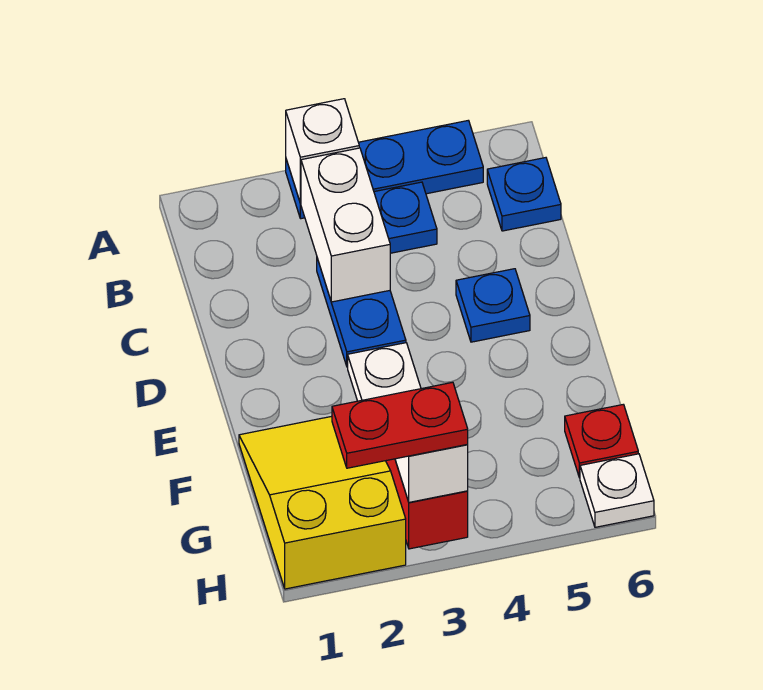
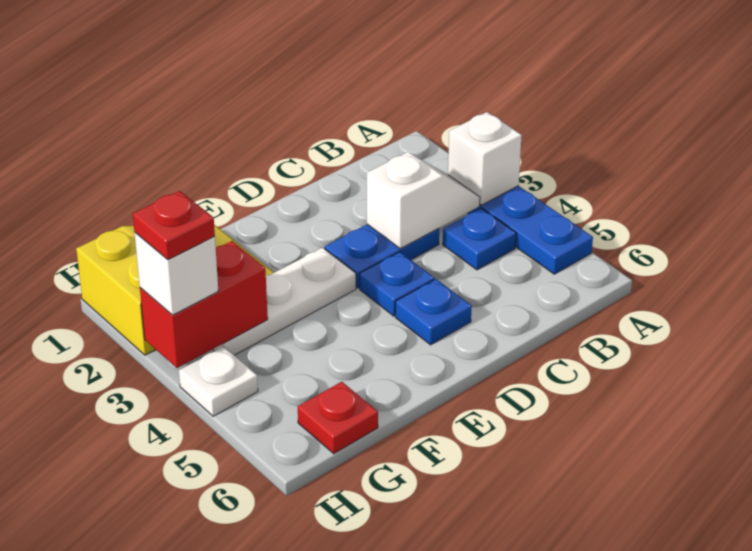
white 1x2 brick [301,148,390,302] -> white 1x2 slope [367,152,480,249]
blue 1x1 plate [487,158,561,231] -> blue 1x1 plate moved to [360,252,435,316]
red 1x2 plate [332,382,468,468] -> red 1x1 plate [133,191,215,260]
white 1x1 plate [580,454,654,527] -> white 1x1 plate moved to [179,346,258,416]

